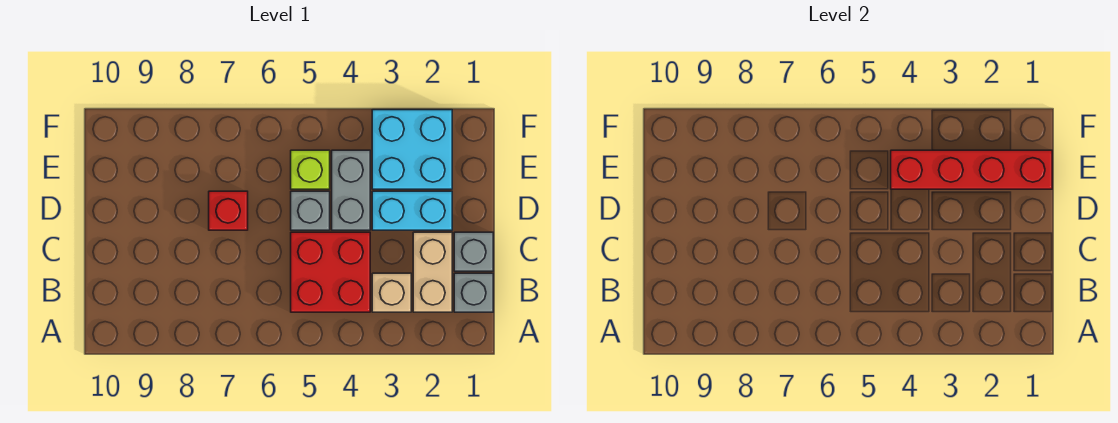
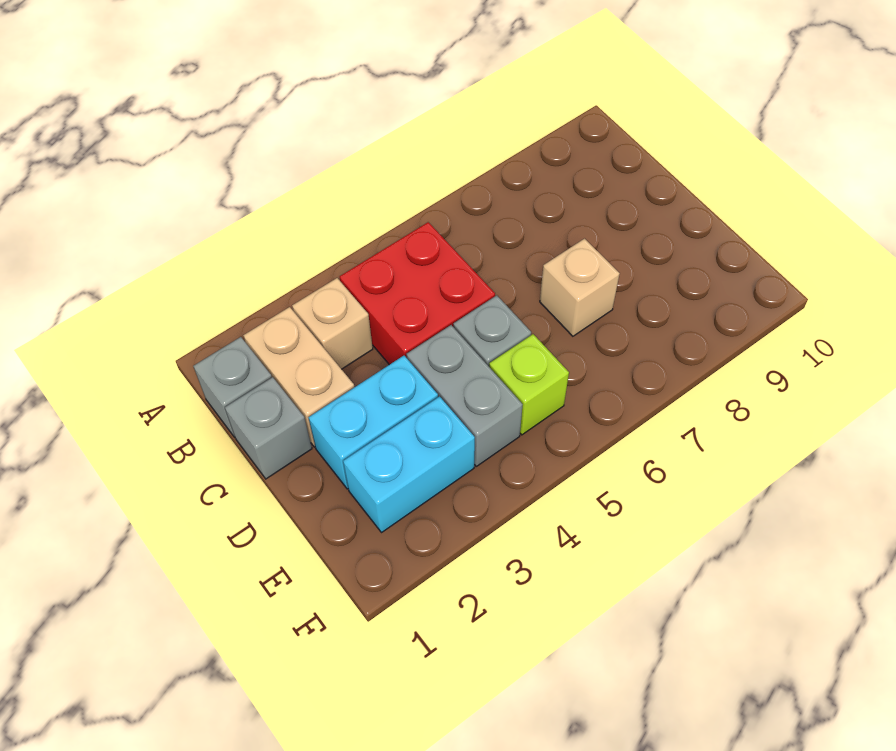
red 1x1 brick [209,191,248,230] -> tan 1x1 brick [540,239,620,336]
red 1x4 brick [891,150,1052,189] -> none
cyan 2x2 brick [372,110,452,189] -> cyan 1x2 brick [343,396,475,533]

